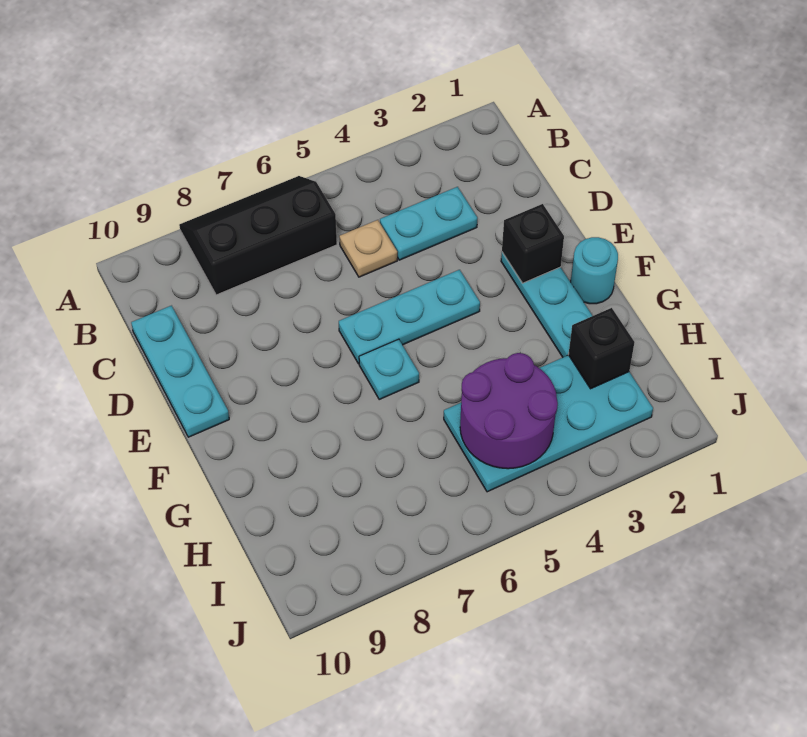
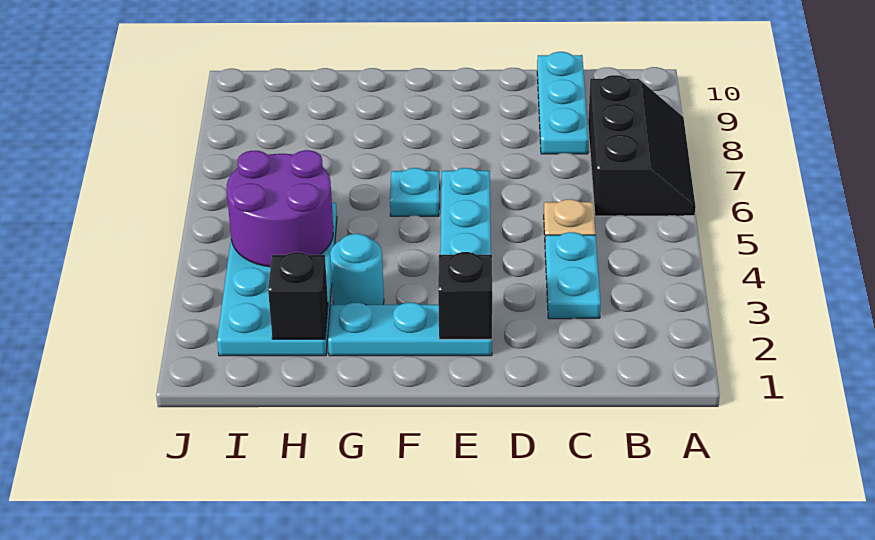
cyan 1x3 plate [131,306,229,437] -> cyan 1x3 plate turned to [537,52,589,154]
cyan 1x1 round brick [571,237,618,304] -> cyan 1x1 round brick moved to [330,234,384,305]

